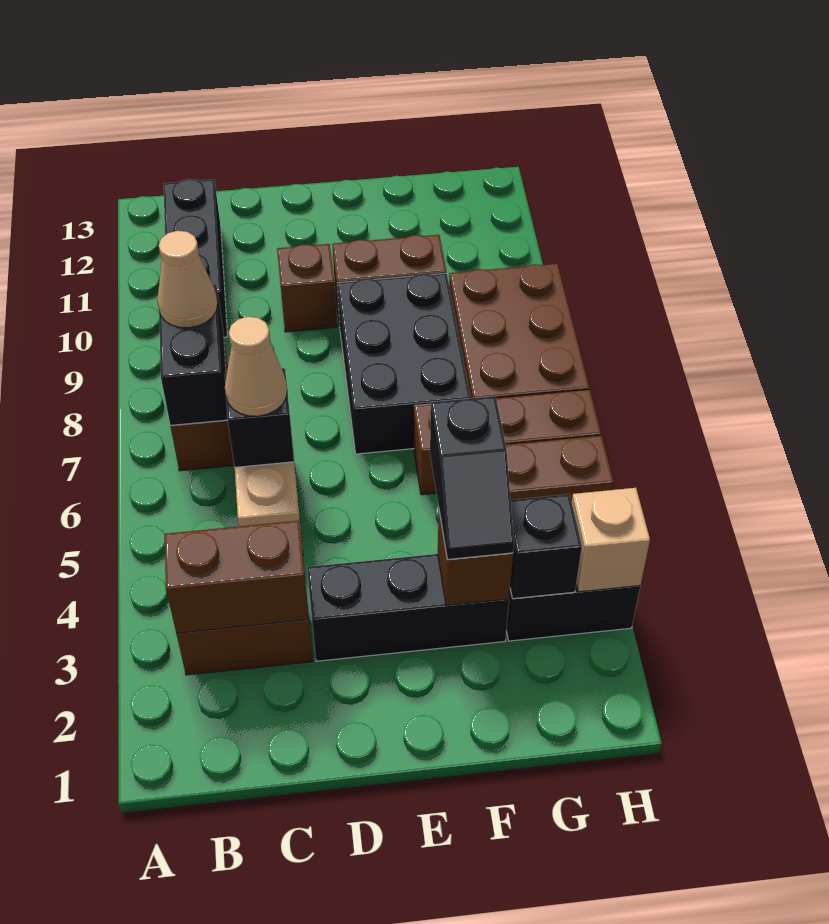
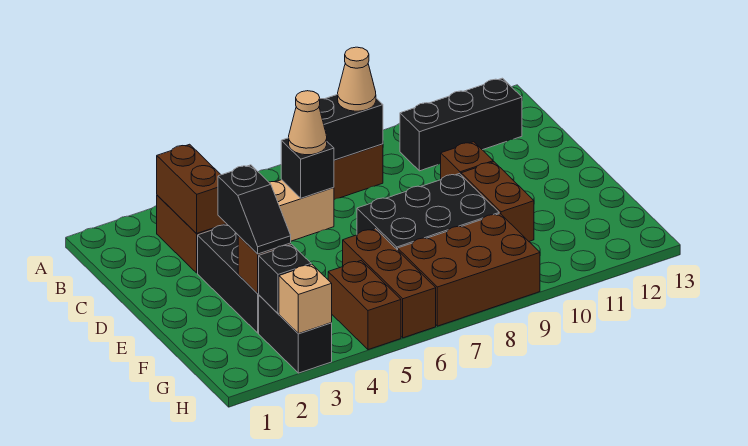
black 1x2 slope [430,396,514,560] -> black 1x2 slope turned to [218,165,291,254]

